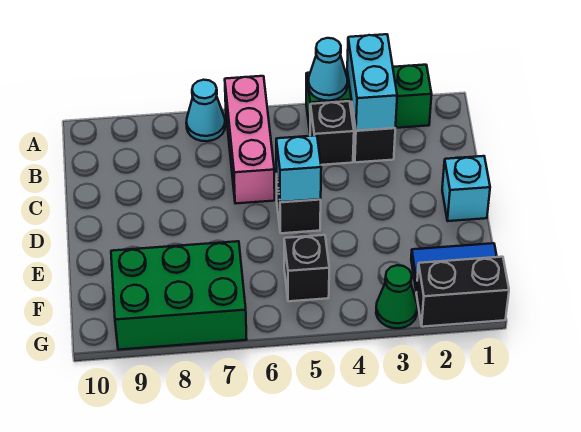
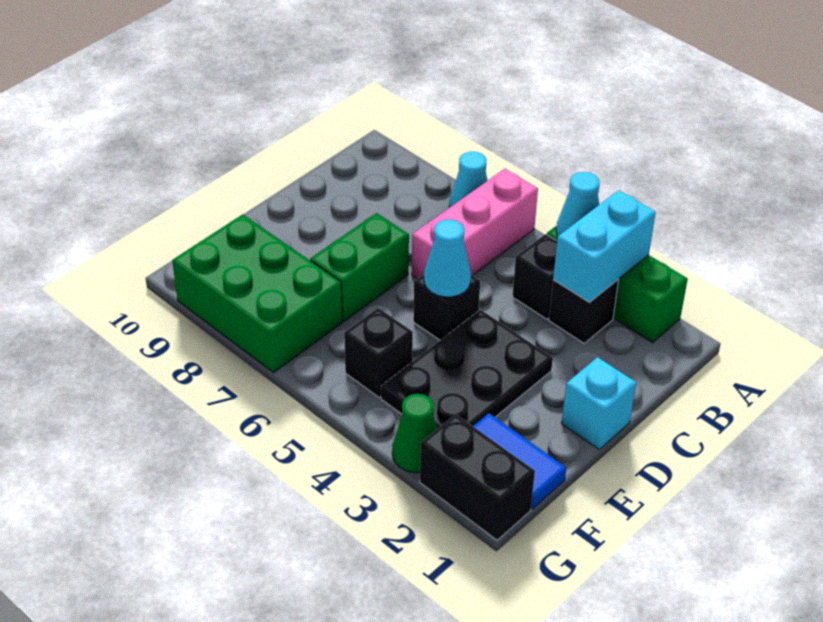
none -> black 2x3 plate [381,310,553,429]
cyan 1x1 brick [276,136,321,202] -> cyan 1x1 cone [424,220,471,297]
none -> green 1x2 brick [310,213,409,321]

